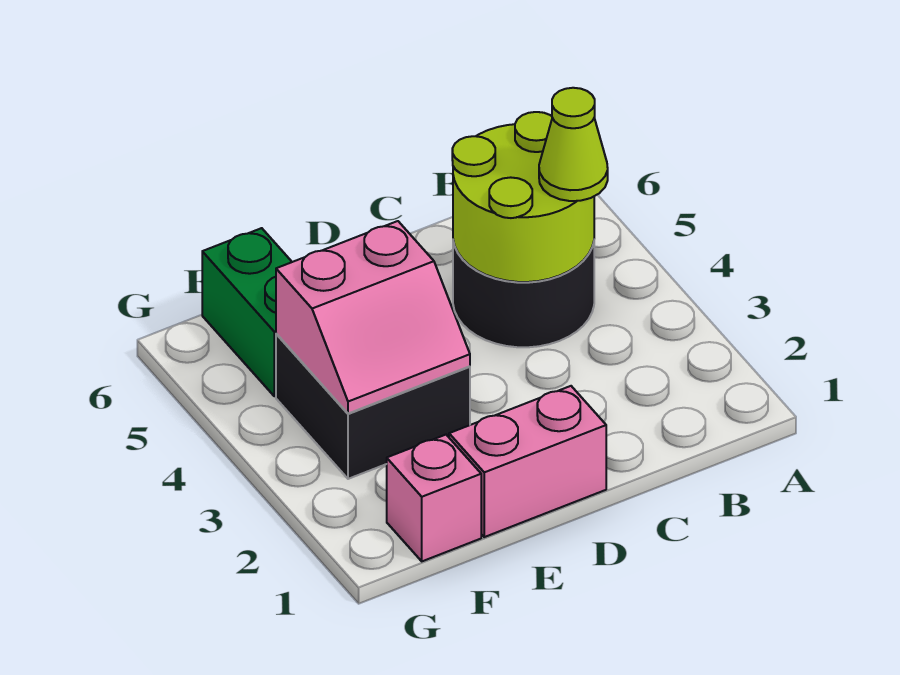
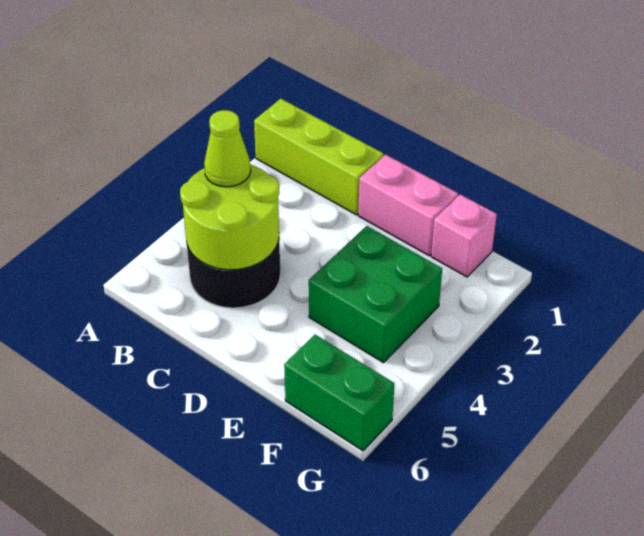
none -> lime 1x3 brick [254,99,384,215]
black 2x2 brick [276,334,470,479] -> green 2x2 brick [309,226,442,363]
pink 2x2 slope [276,221,470,414] -> none
green 1x2 brick [202,228,292,396] -> green 1x2 brick turned to [284,335,394,451]

